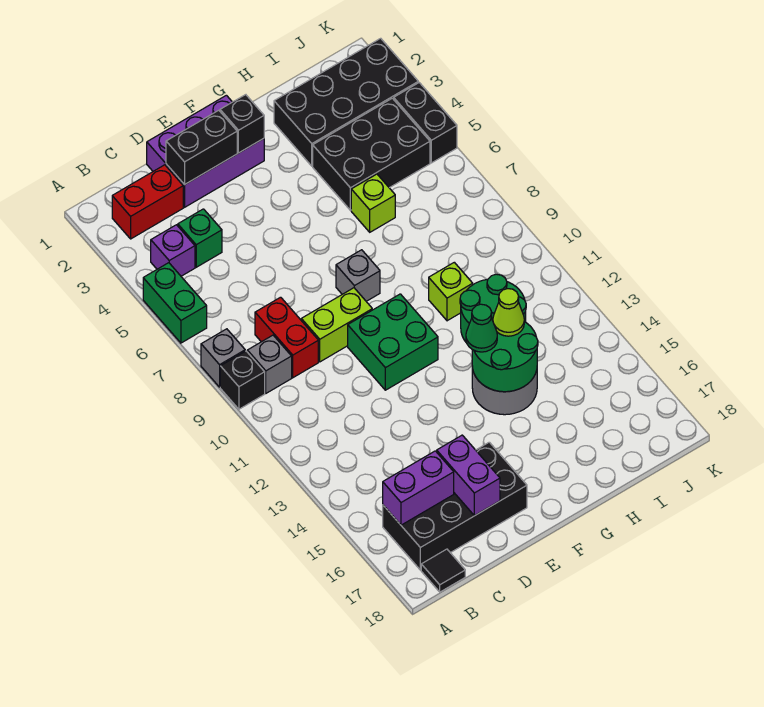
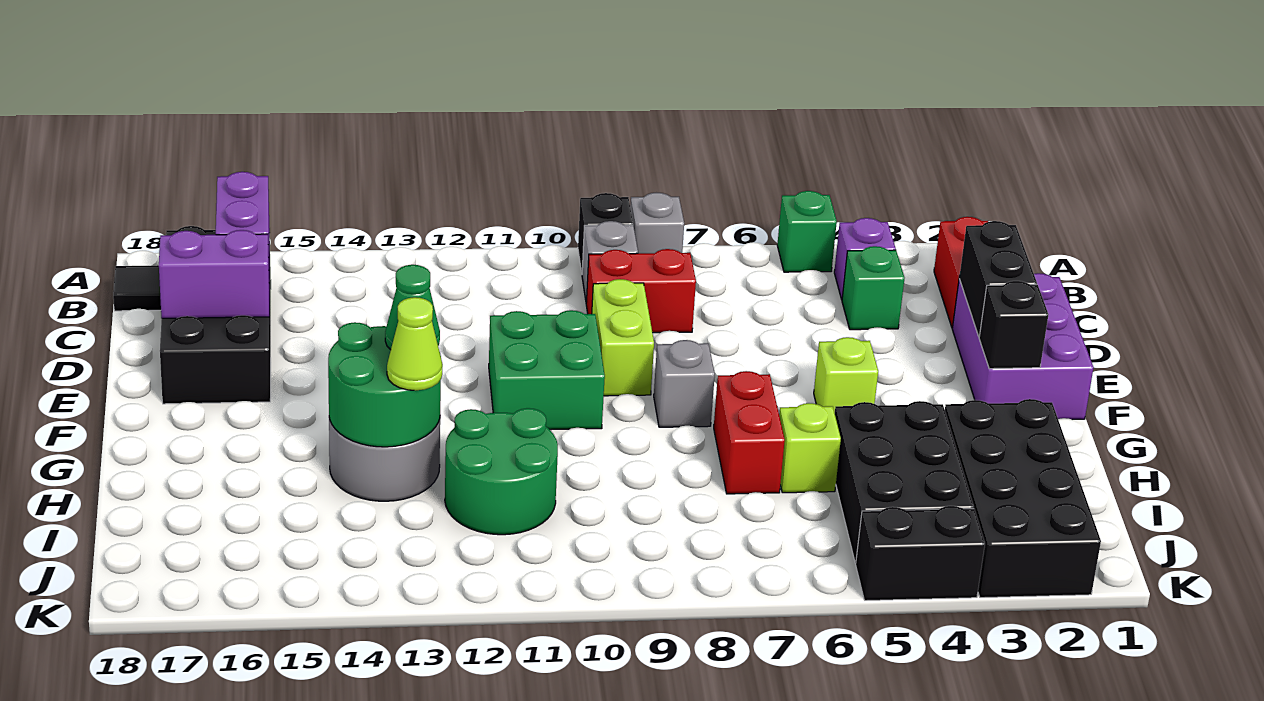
green 1x2 brick [143,263,207,343] -> green 1x1 brick [777,191,837,272]
none -> red 1x2 brick [714,371,785,494]
lime 1x1 brick [429,262,473,321] -> lime 1x1 brick moved to [814,337,878,413]

